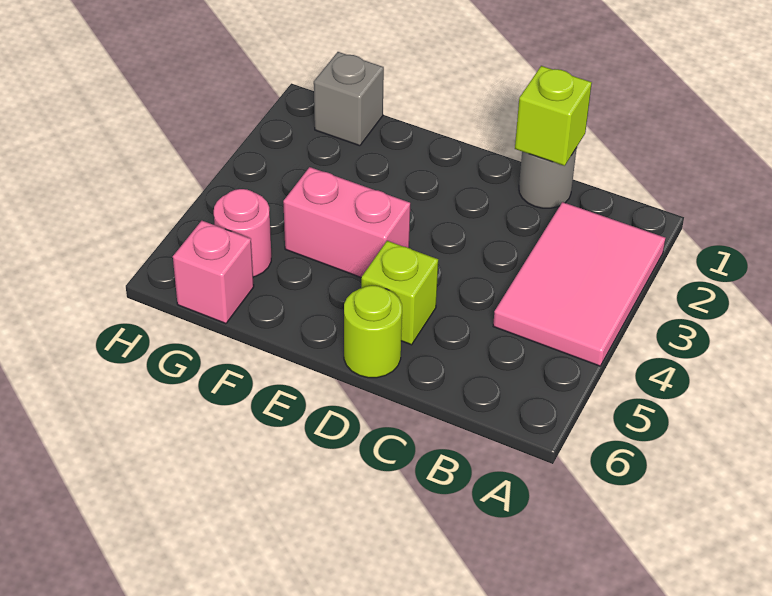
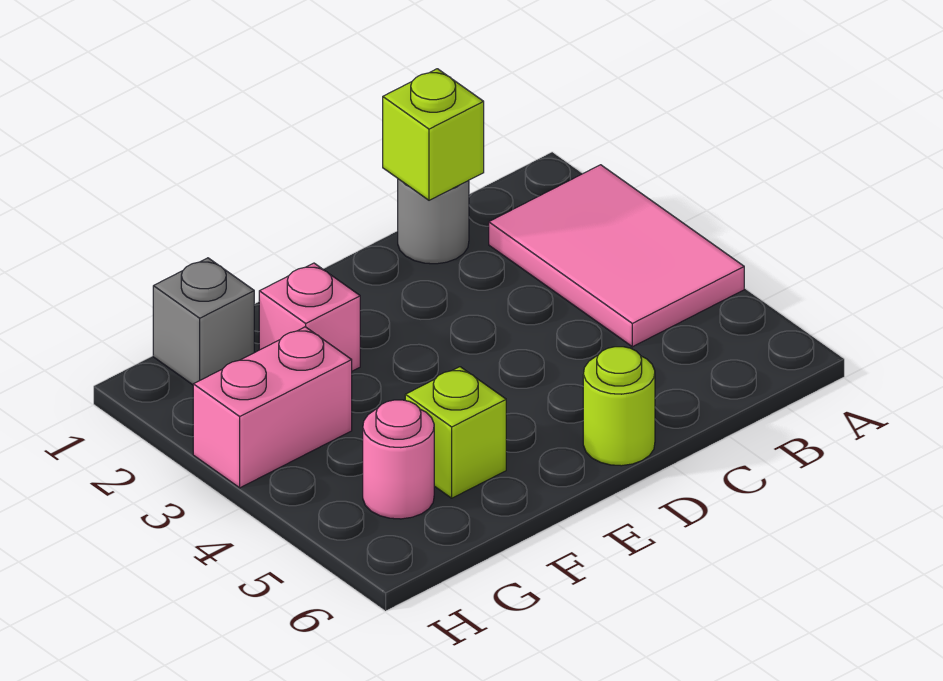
lime 1x1 brick [361,241,438,345] -> lime 1x1 brick moved to [405,367,506,498]
pink 1x2 brick [283,167,410,277] -> pink 1x2 brick moved to [193,327,352,488]
pink 1x1 brick [173,221,254,324] -> pink 1x1 brick moved to [259,263,360,371]

